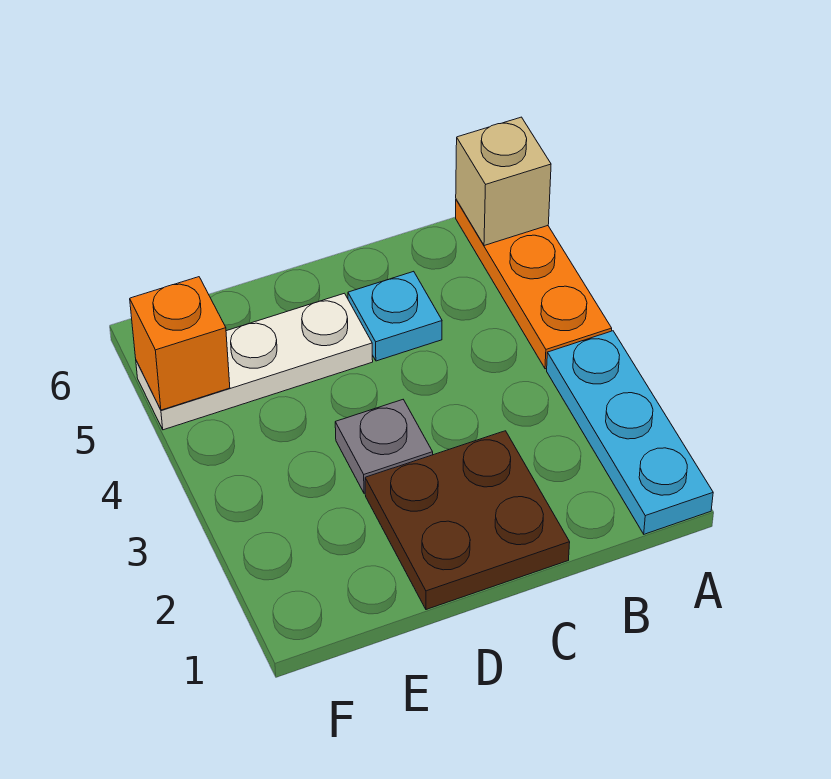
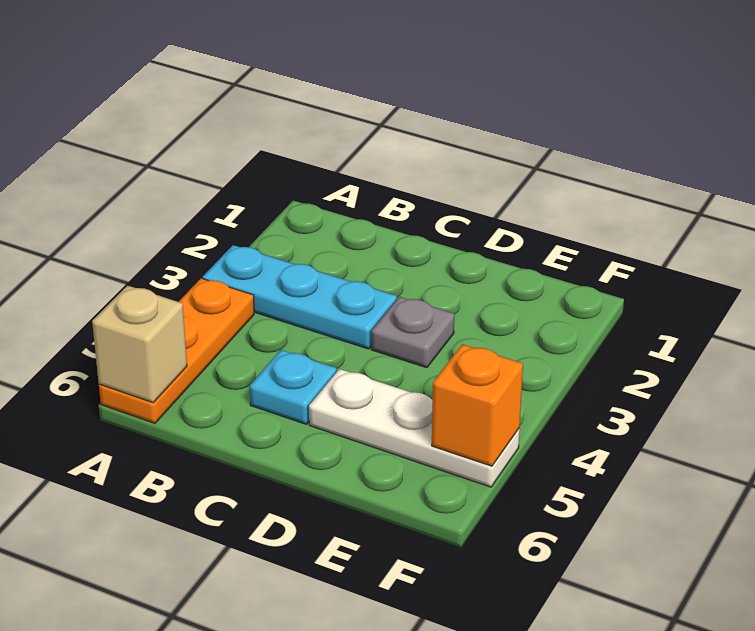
cyan 1x3 plate [547,331,713,534] -> cyan 1x3 plate turned to [203,245,397,349]
brown 2x2 plate [365,431,570,610] -> none

